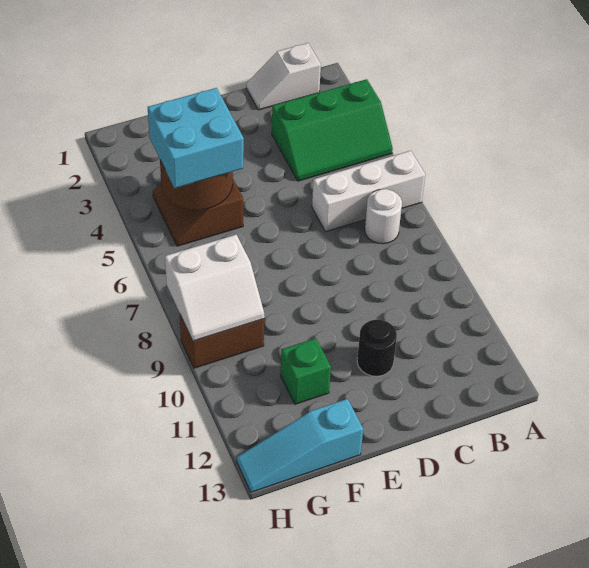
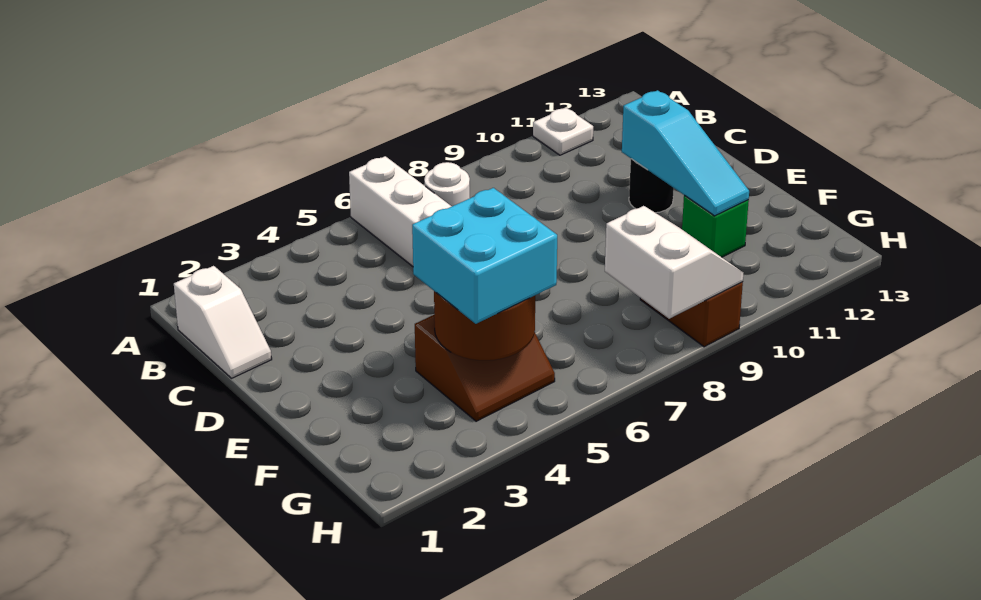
green 2x3 slope [272,79,393,181] -> none
none -> white 1x1 plate [533,108,593,155]
cyan 1x3 slope [237,399,363,492] -> cyan 1x3 slope moved to [622,90,749,216]

